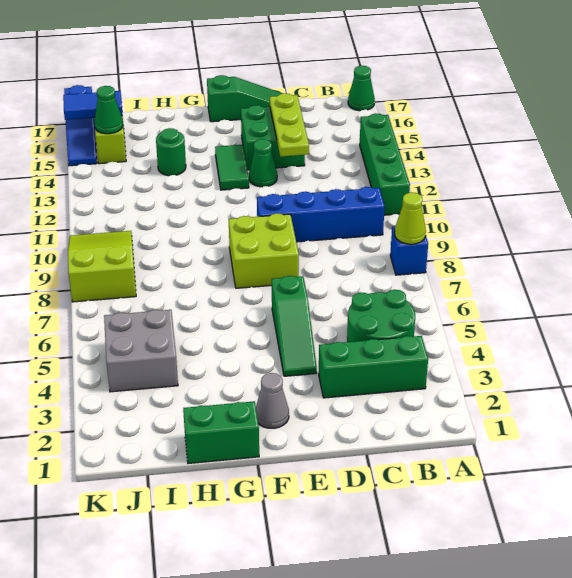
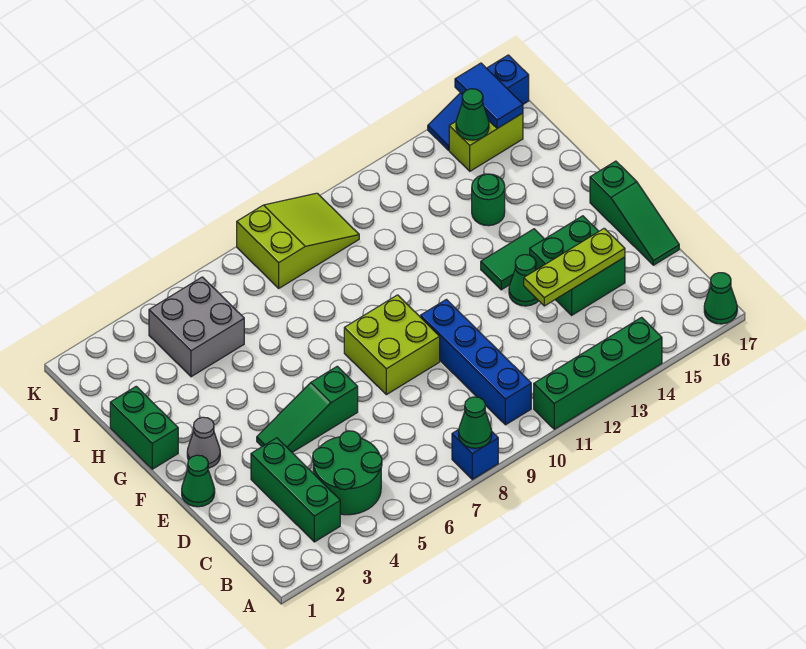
lime 1x1 cone [395,193,426,244] -> green 1x1 cone [459,397,492,448]
none -> green 1x1 cone [182,455,215,507]

